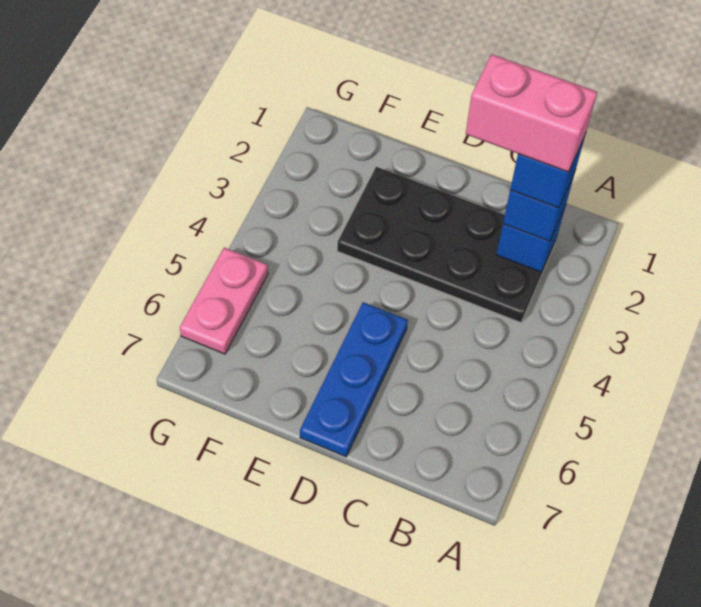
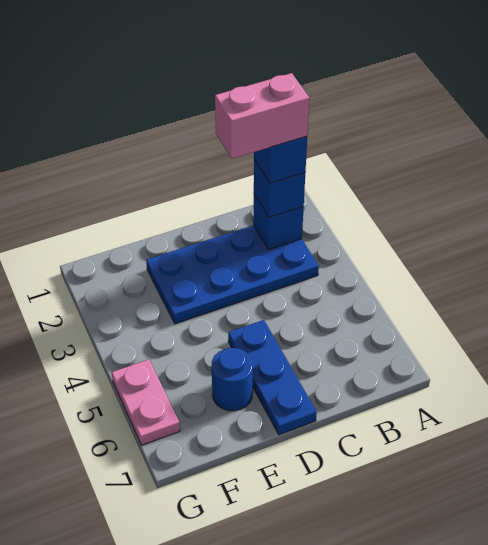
black 2x4 plate [337,167,557,322] -> blue 2x4 plate [146,225,319,324]
none -> blue 1x1 round brick [212,348,253,411]

